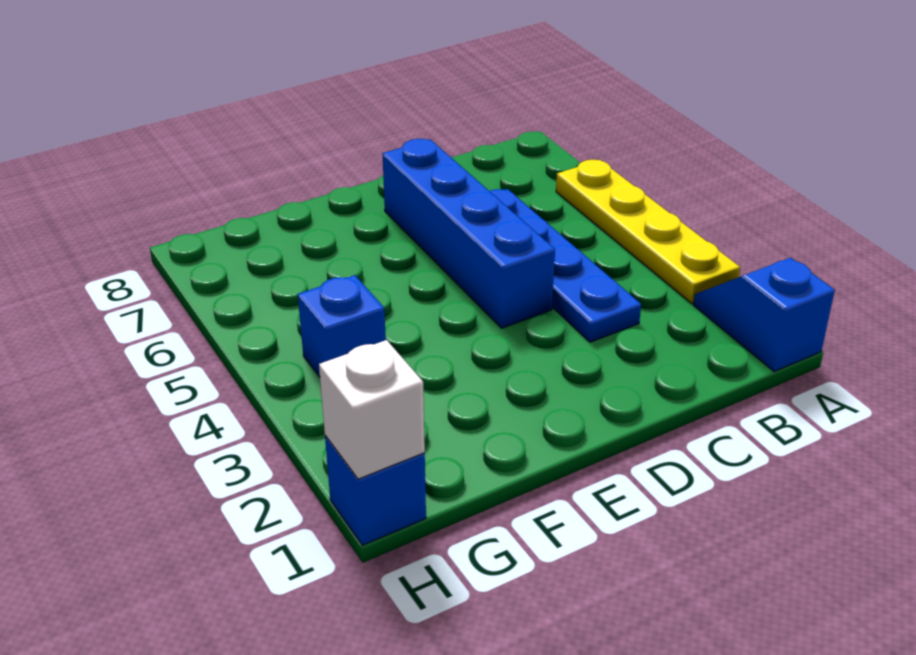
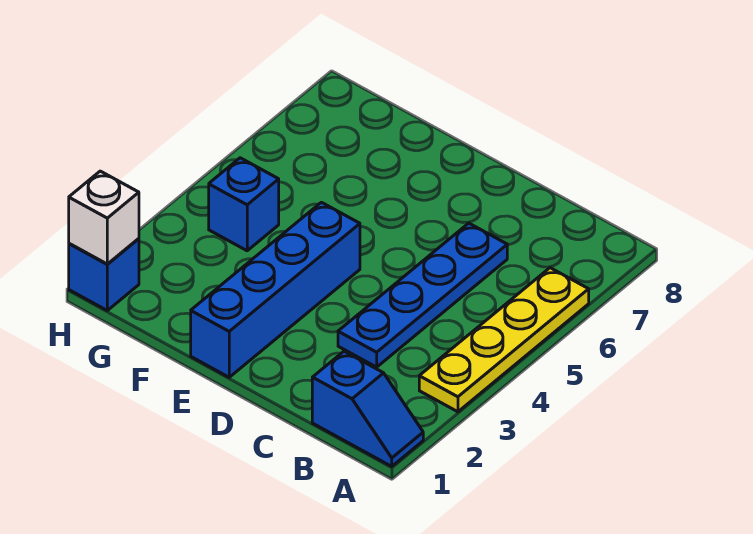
blue 1x2 slope [693,258,835,372] -> blue 1x2 slope turned to [312,351,423,466]
blue 1x4 brick [383,139,555,328] -> blue 1x4 brick moved to [191,202,360,377]

